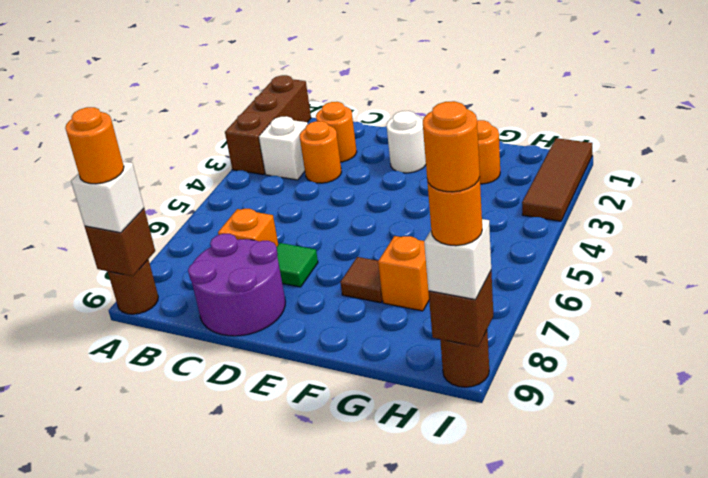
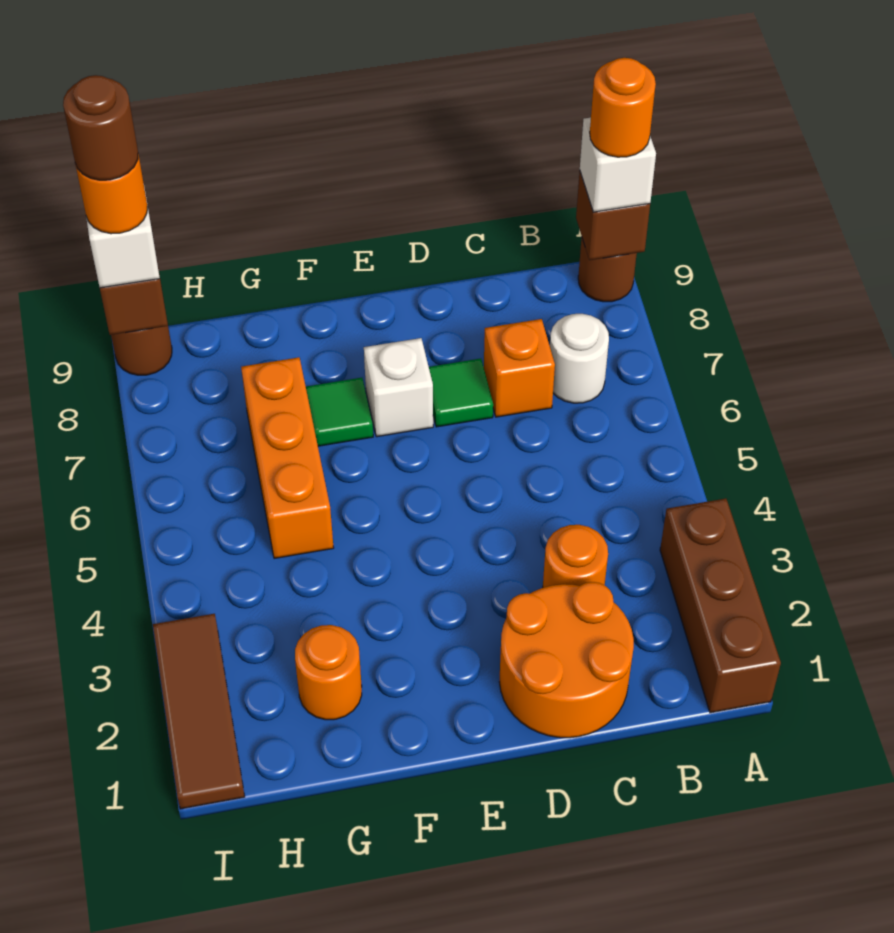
white 1x1 brick [259,116,308,180] -> white 1x1 brick moved to [364,338,433,437]
orange 1x1 round brick [316,102,357,162] -> orange 2x2 round brick [499,582,634,738]
purple 2x2 round brick [188,234,285,336] -> none
white 1x1 round brick [386,111,426,173] -> white 1x1 round brick moved to [550,314,609,403]
brown 1x1 tile [340,257,383,303] -> green 1x1 tile [306,378,373,446]
orange 1x1 brick [378,236,429,311] -> orange 1x3 brick [241,357,334,559]
orange 1x1 round brick [423,101,480,192] -> brown 1x1 round brick [63,75,138,180]

